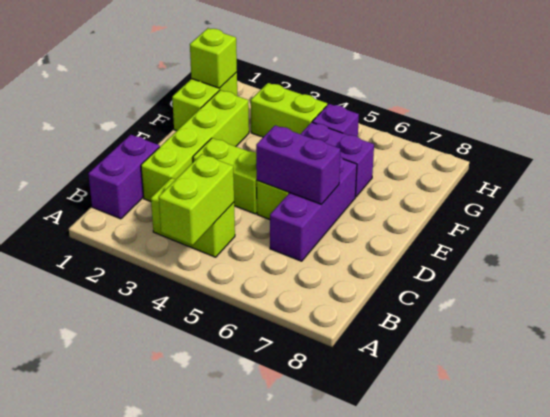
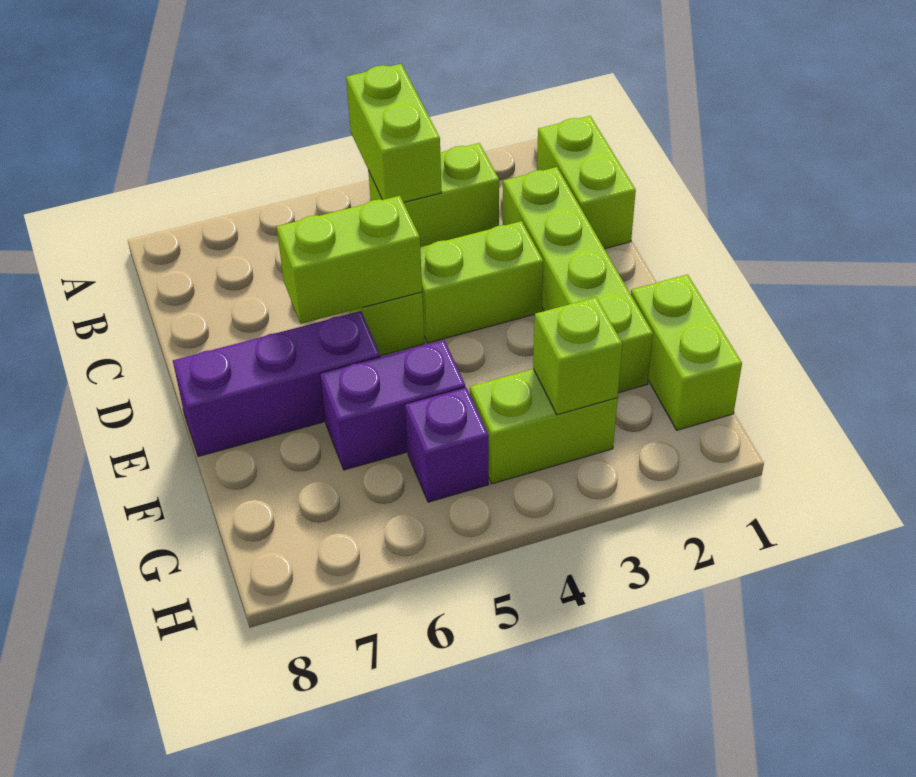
purple 1x2 brick [88,135,160,219] -> lime 1x2 brick [537,116,636,249]
purple 1x3 brick [270,157,357,261] -> purple 1x3 brick turned to [173,311,380,457]
purple 1x2 brick [256,125,340,204] -> lime 1x2 brick [277,196,422,324]
lime 1x1 brick [190,28,237,88] -> lime 1x1 brick moved to [533,297,622,415]

